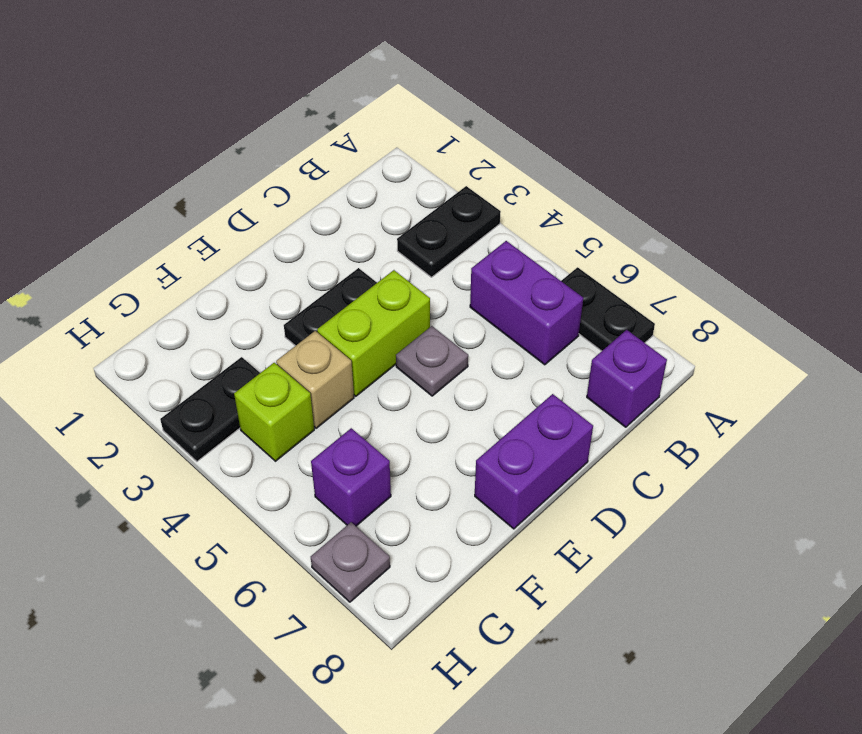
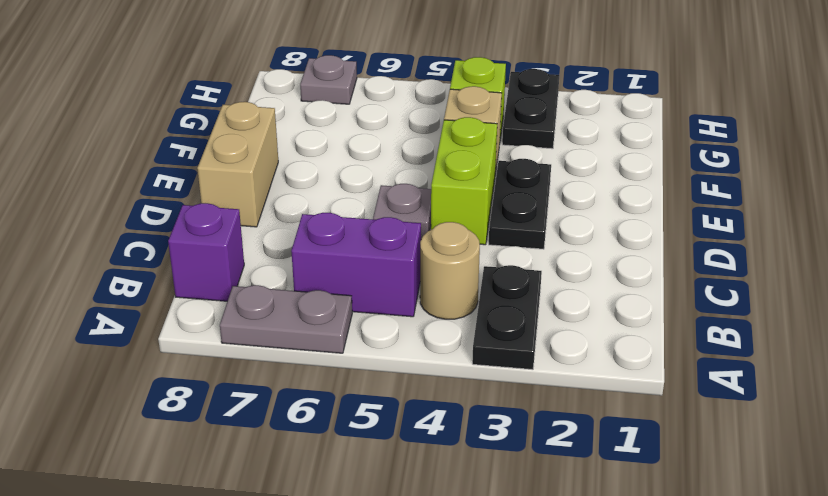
black 1x2 plate [561,267,655,351] -> grey 1x2 plate [220,285,352,353]
none -> tan 1x1 round brick [420,222,480,319]
purple 1x2 brick [475,394,593,529] -> tan 1x2 brick [197,102,278,227]
purple 1x1 brick [311,428,391,526] -> none

